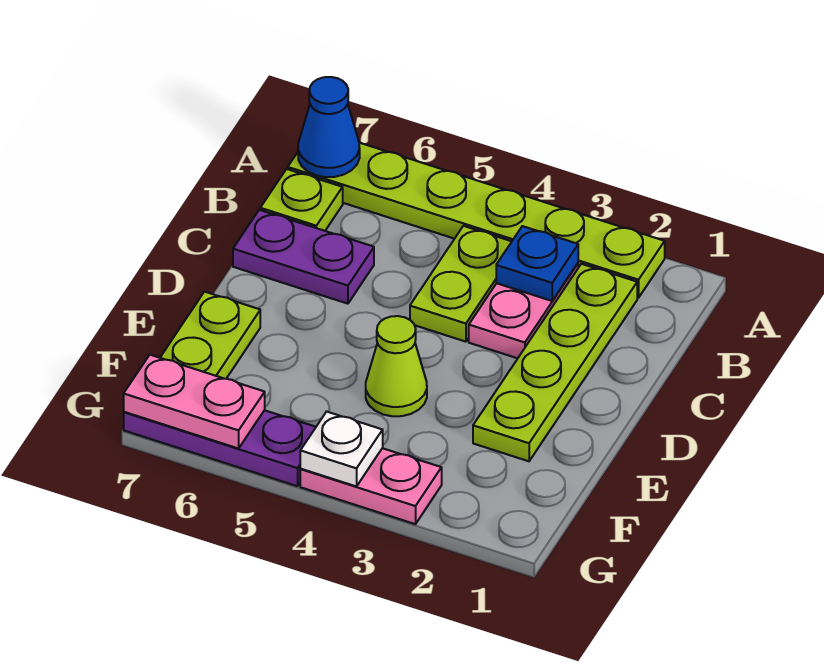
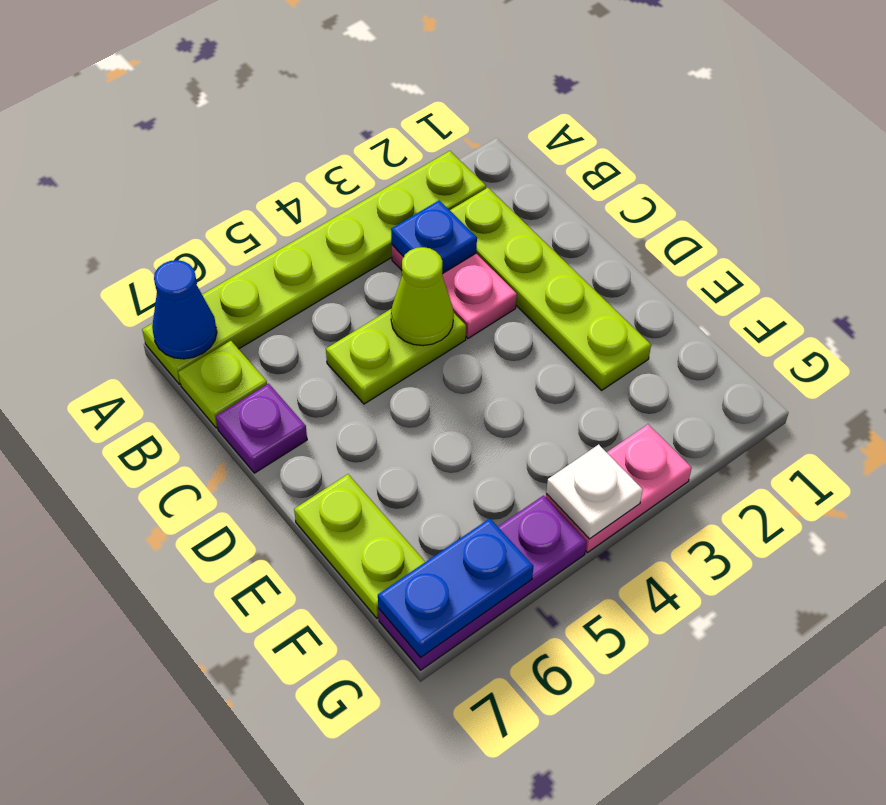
lime 1x2 plate [410,226,512,342] -> lime 1x2 plate turned to [326,309,466,404]
purple 1x2 plate [233,210,374,304] -> purple 1x1 plate [216,384,307,473]
lime 1x1 cone [366,316,427,416] -> lime 1x1 cone moved to [391,247,454,346]
pink 1x2 plate [124,355,265,449] -> blue 1x2 plate [378,519,533,658]

